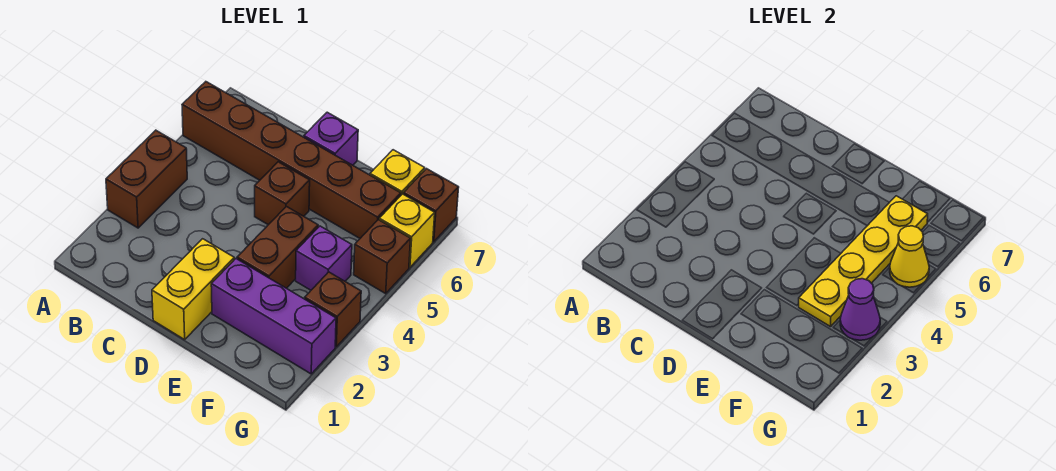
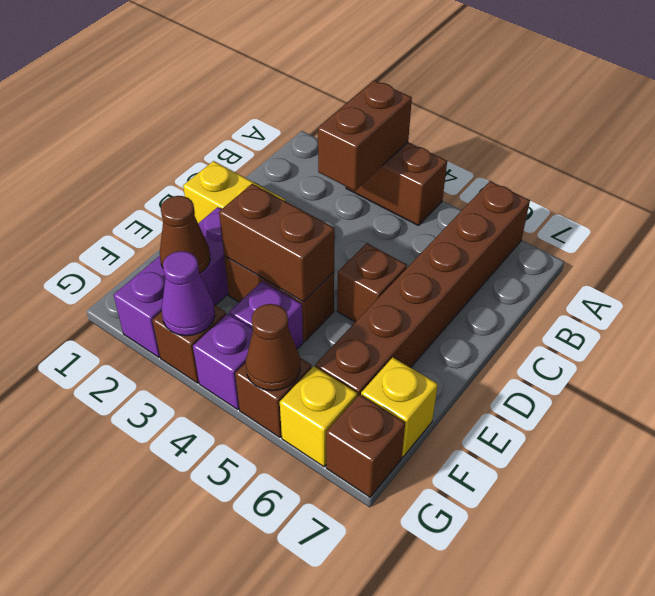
none -> brown 1x2 brick [318,80,412,191]
purple 1x1 brick [304,112,358,165] -> purple 1x1 brick moved to [193,313,253,410]
none -> brown 1x2 brick [219,184,335,302]
none -> brown 1x1 cone [160,196,210,274]
yellow 1x4 plate [799,196,928,327] -> none
yellow 1x1 cone [890,226,929,287] -> brown 1x1 cone [246,304,300,391]

